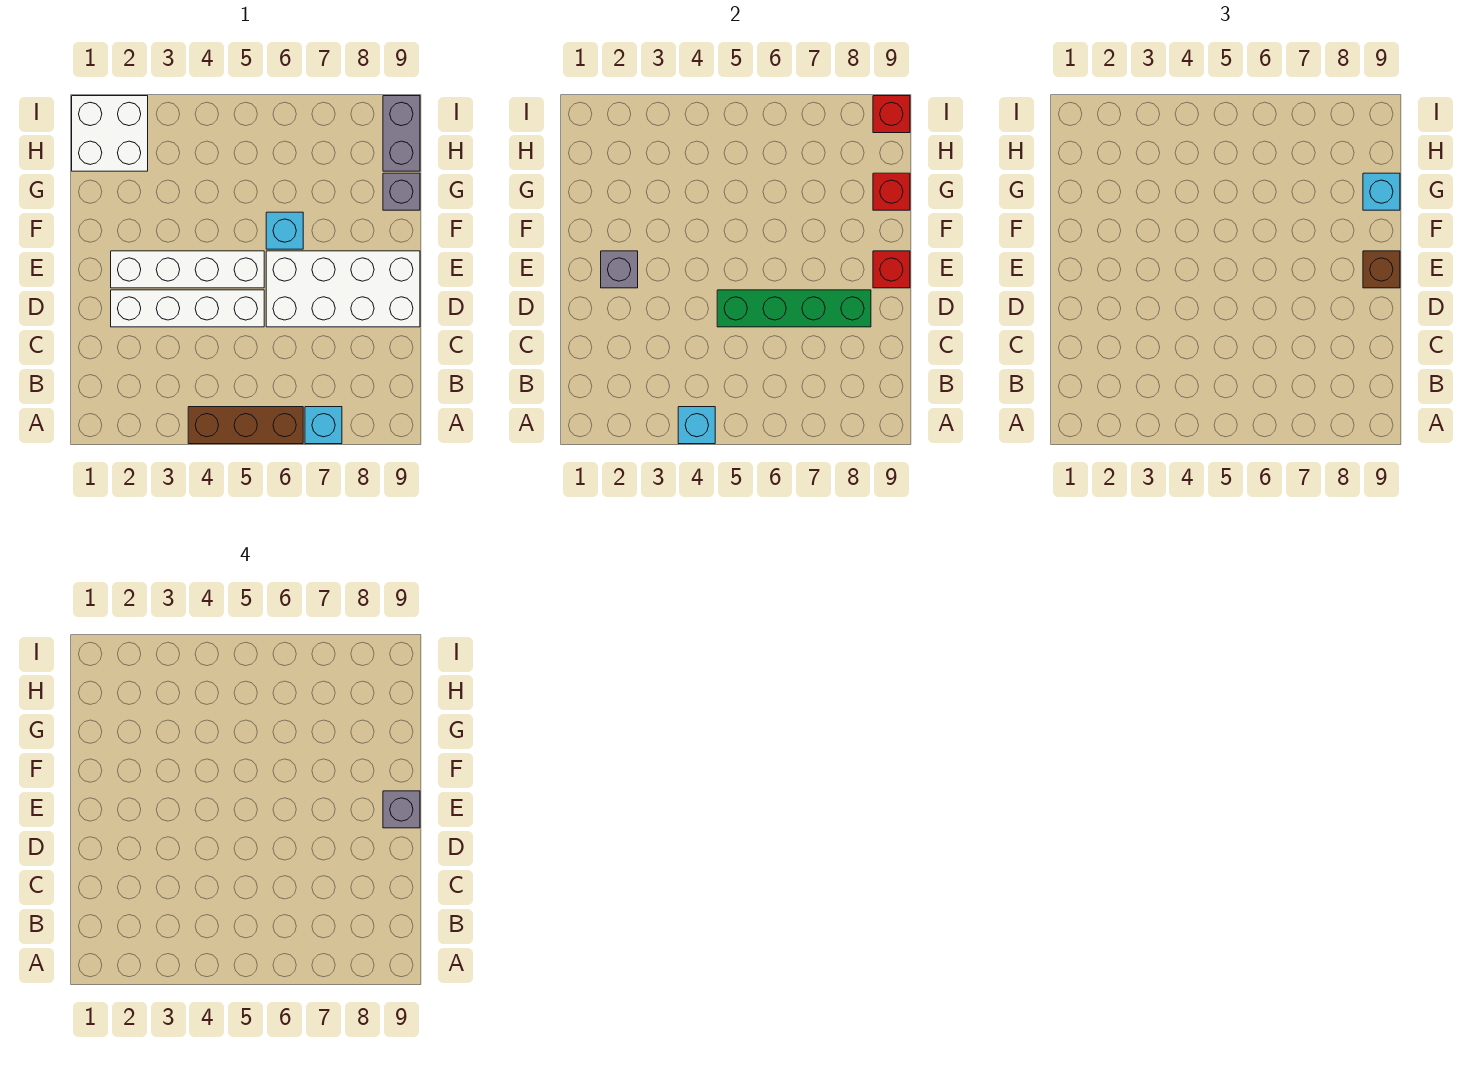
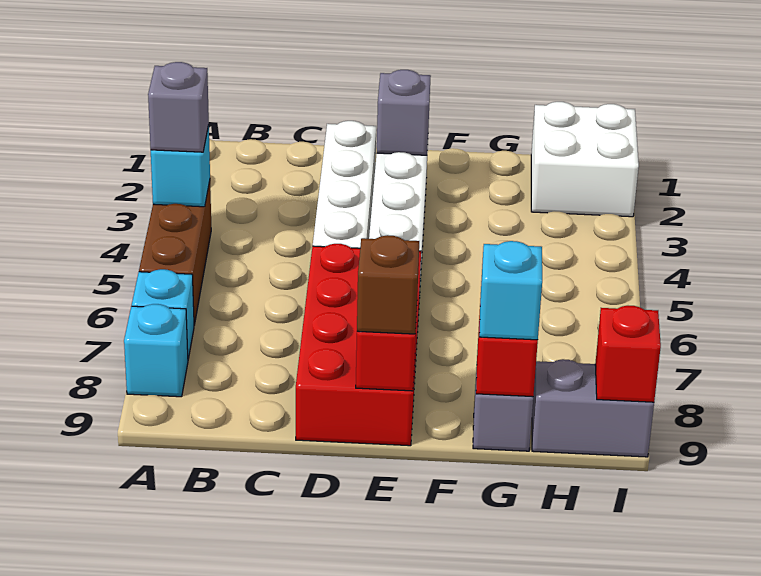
green 1x4 brick [717,290,871,327] -> none
white 2x4 brick [266,251,420,327] -> red 2x4 brick [296,244,421,446]
grey 1x1 brick [383,791,420,828] -> grey 1x1 brick moved to [148,62,209,152]
cyan 1x1 brick [266,212,303,249] -> cyan 1x1 brick moved to [124,304,188,397]

